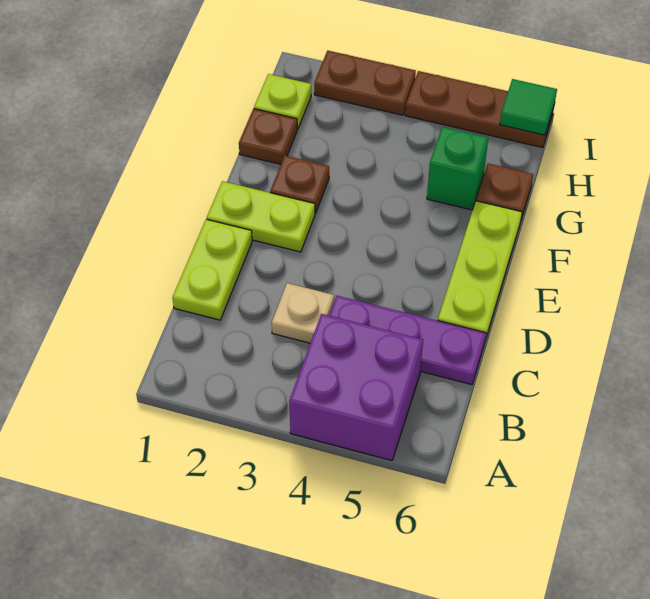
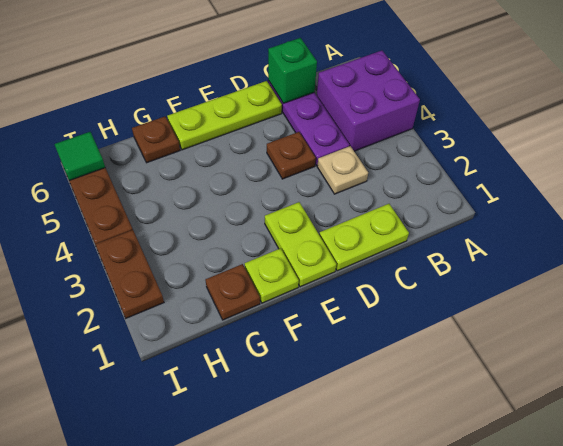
brown 1x1 plate [270,156,329,213] -> brown 1x1 plate moved to [267,132,316,179]
green 1x1 brick [427,127,488,210] -> green 1x1 brick moved to [268,38,317,103]
lime 1x1 plate [254,74,311,129] -> lime 1x1 plate moved to [245,248,299,303]

